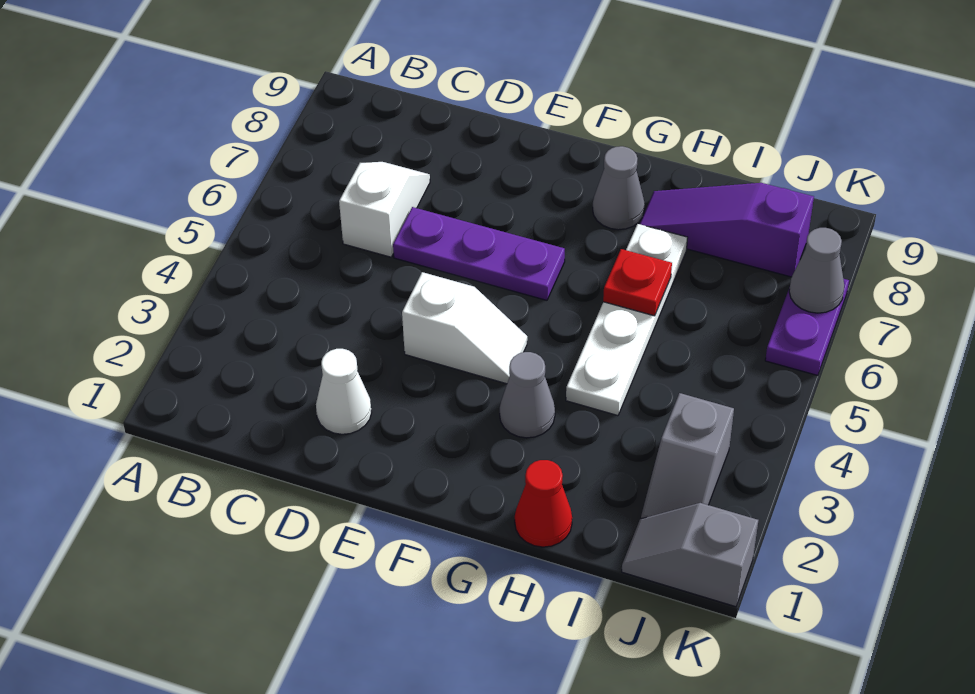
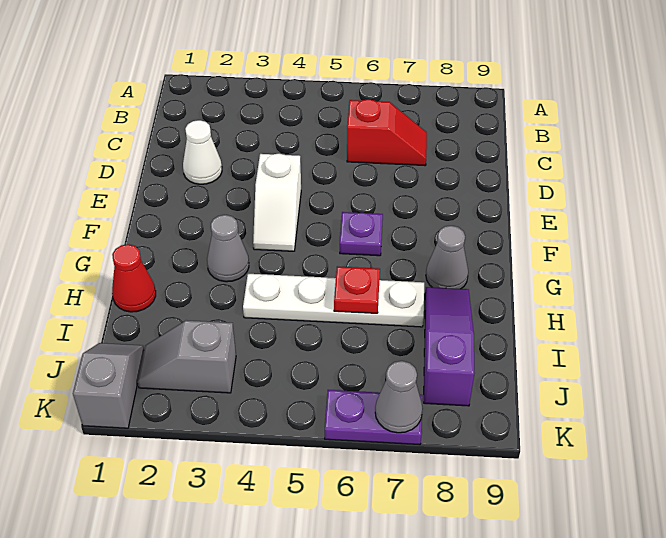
white 1x2 slope [339,162,430,257] -> red 1x2 slope [347,99,427,166]
purple 1x3 plate [393,207,565,300] -> purple 1x1 plate [340,212,383,256]

